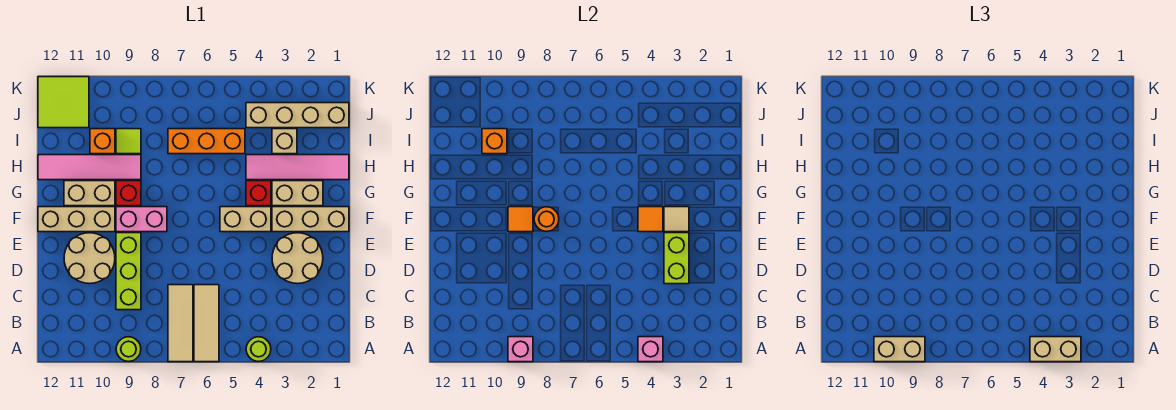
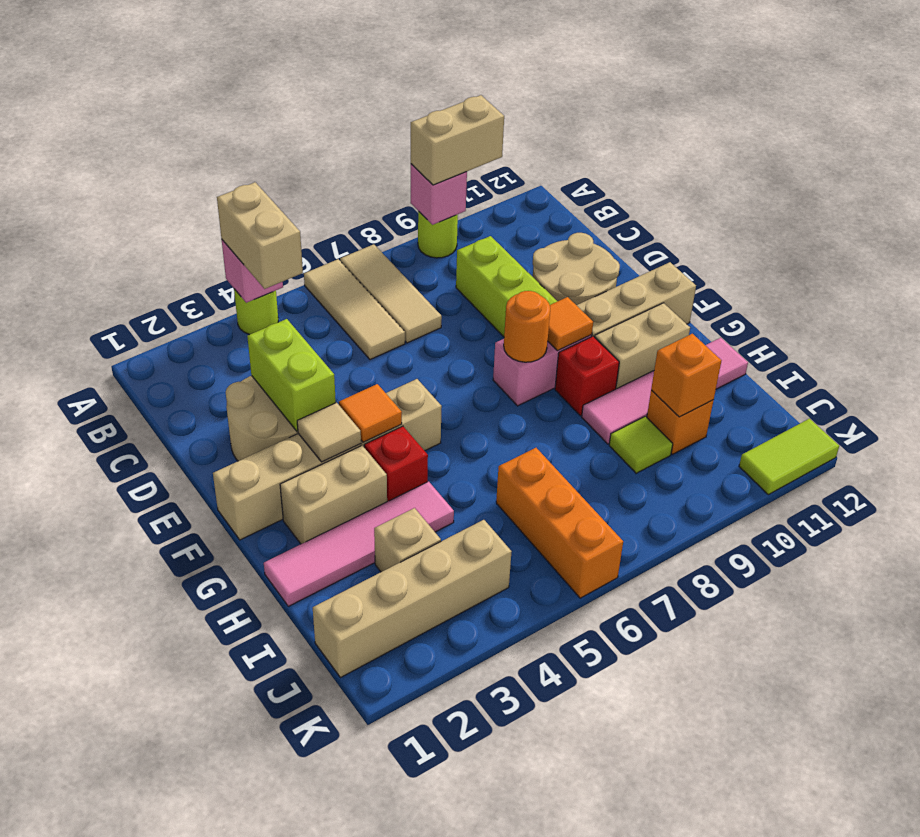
tan 1x2 brick [1030,337,1081,362] -> tan 1x2 brick turned to [217,182,303,289]
orange 1x3 brick [168,129,245,154] -> orange 1x3 brick turned to [496,448,623,598]
lime 2x2 tile [38,77,89,128] -> lime 1x2 tile [739,419,839,495]

